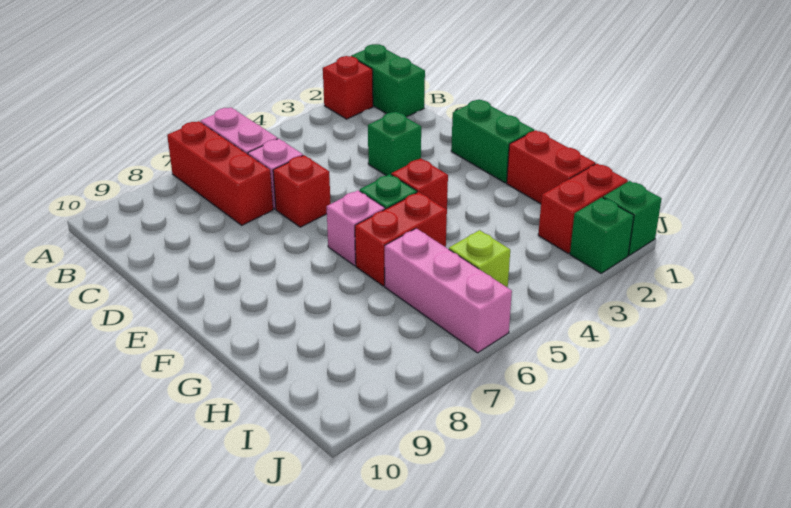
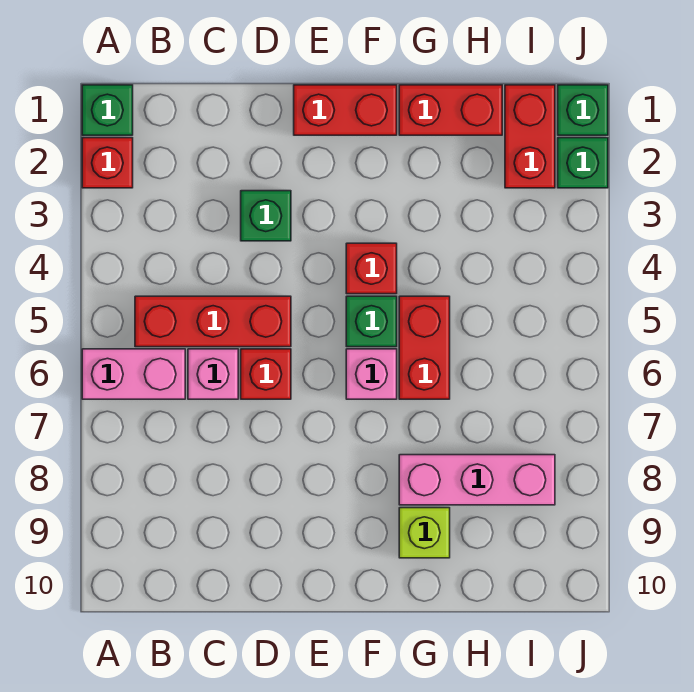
green 1x2 brick [351,44,425,117] -> green 1x1 brick [82,85,133,135]
red 1x3 brick [167,121,273,225] -> red 1x3 brick moved to [135,296,291,347]
green 1x2 brick [451,100,534,183] -> red 1x2 brick [294,85,397,135]
pink 1x3 brick [385,228,512,353] -> pink 1x3 brick moved to [399,455,555,505]
lime 1x1 brick [449,230,510,288] -> lime 1x1 brick moved to [399,508,450,558]

